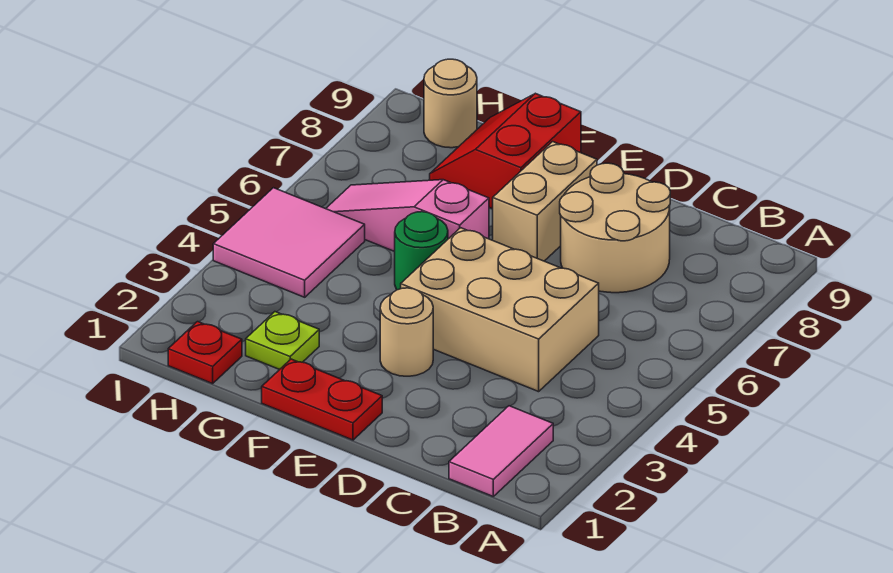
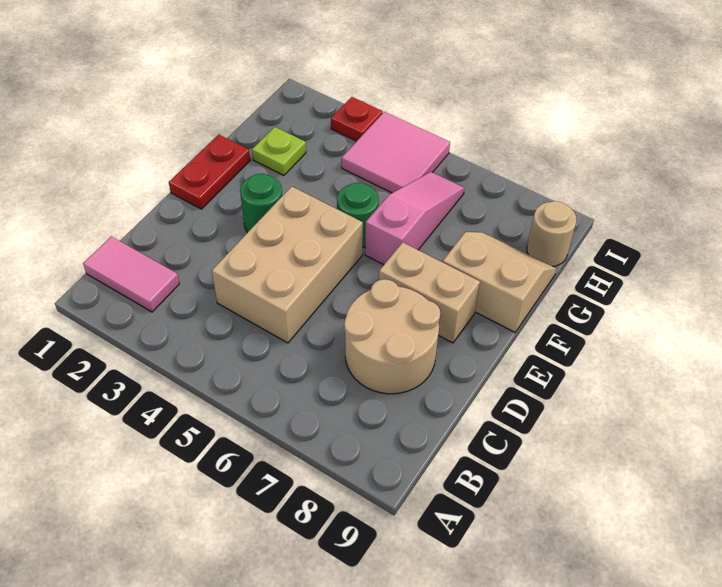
tan 1x1 round brick [380,288,433,376] -> green 1x1 round brick [240,174,282,233]
red 2x2 slope [430,93,581,209] -> tan 2x2 slope [443,232,557,332]
red 1x1 plate [168,322,242,384] -> red 1x1 plate moved to [331,97,383,141]

